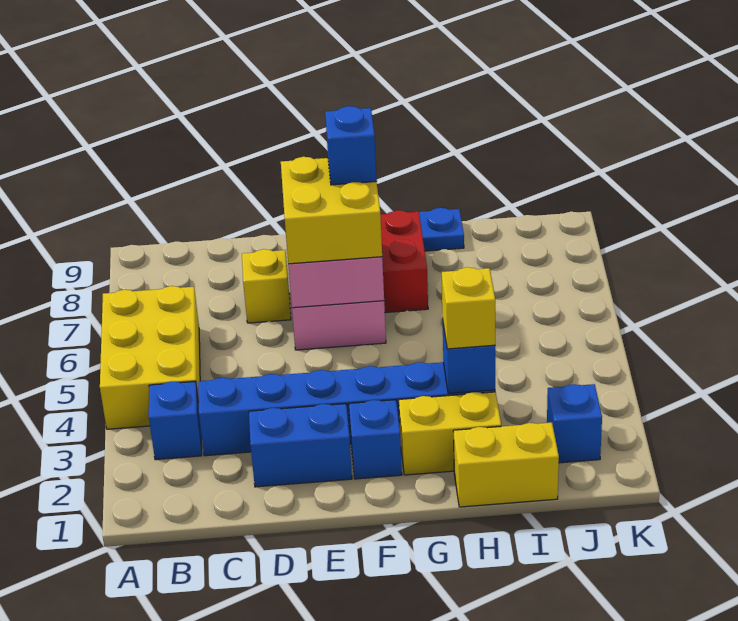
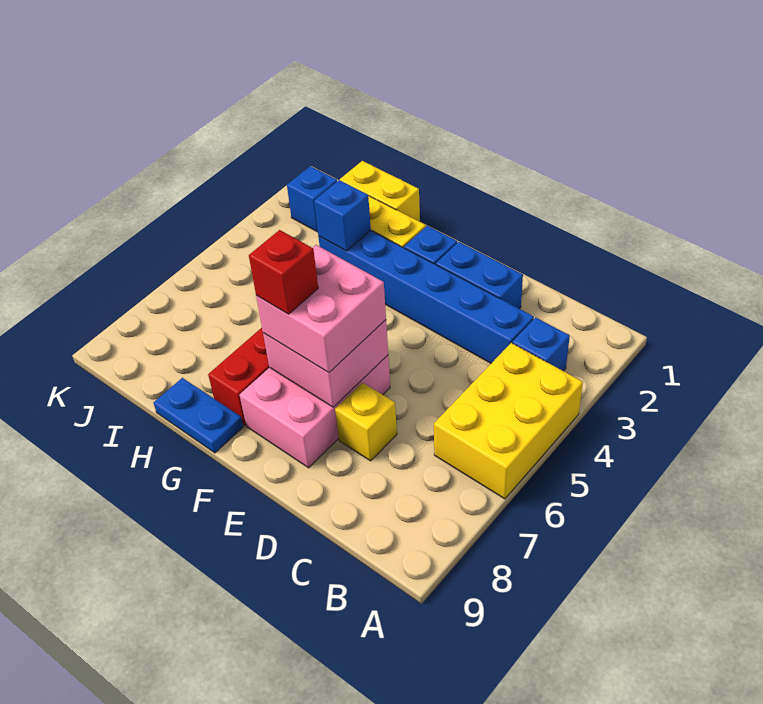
yellow 2x2 brick [281,157,382,264] -> pink 2x2 brick [256,245,386,373]
blue 1x1 brick [325,106,377,185] -> red 1x1 brick [249,230,318,314]
yellow 1x1 brick [442,267,495,349] -> none

